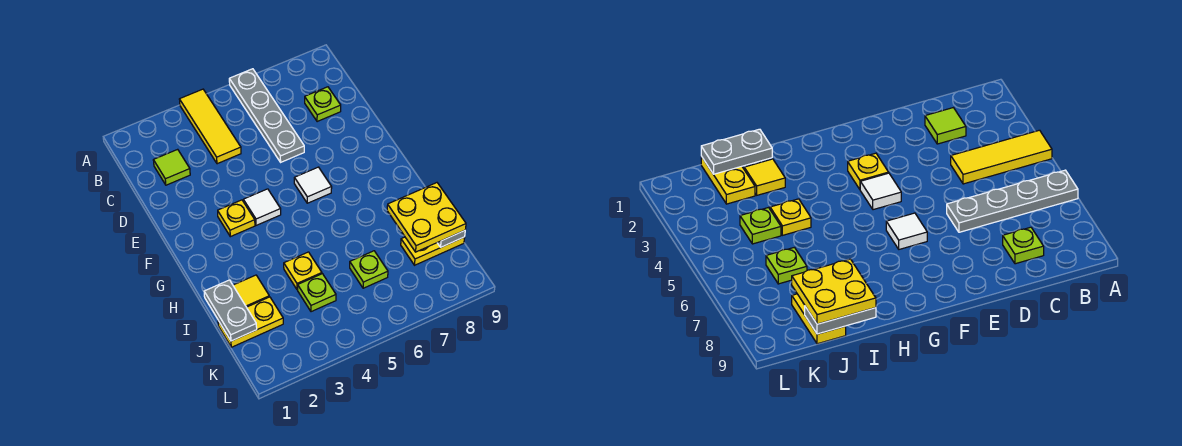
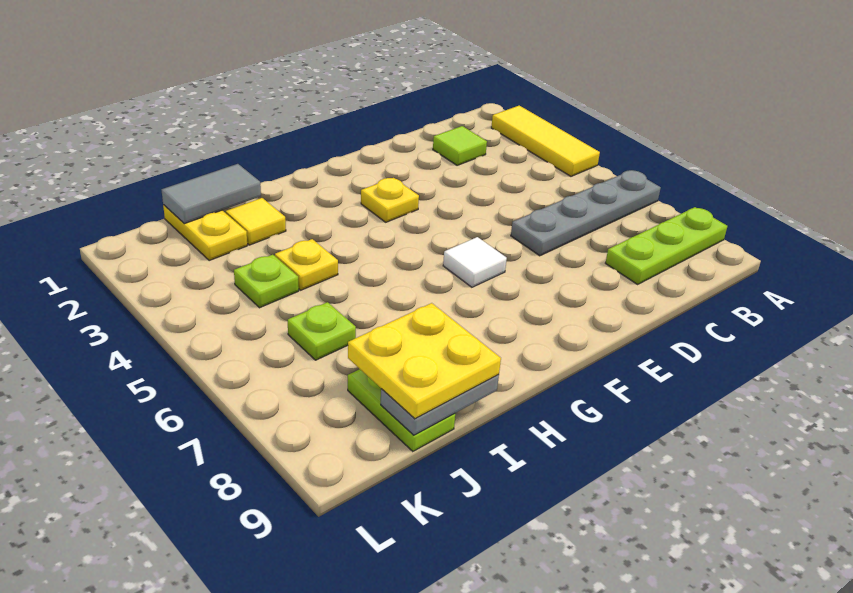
yellow 1x3 tile [179,89,241,164] -> yellow 1x3 tile turned to [491,106,600,176]
lime 1x1 plate [305,87,341,122] -> lime 1x3 plate [606,207,727,284]
white 1x1 tile [243,189,281,225] -> none
grey 1x2 plate [204,280,257,341] -> grey 1x2 tile [162,164,261,224]
yellow 1x2 plate [401,237,465,265] -> lime 1x2 plate [348,369,455,451]

